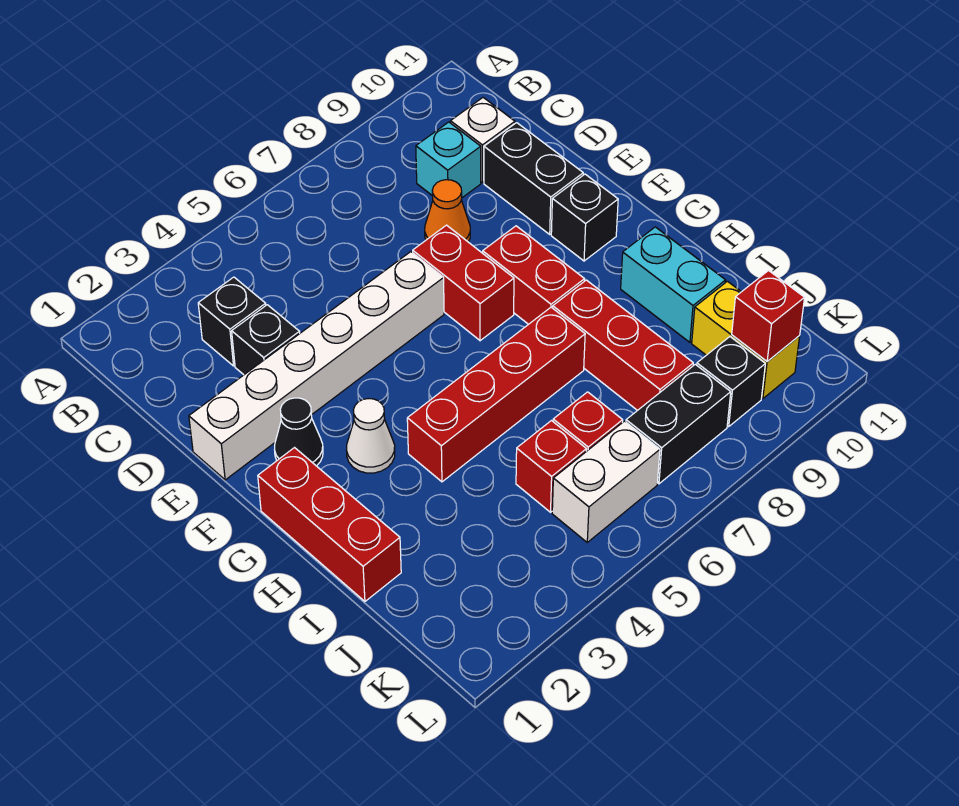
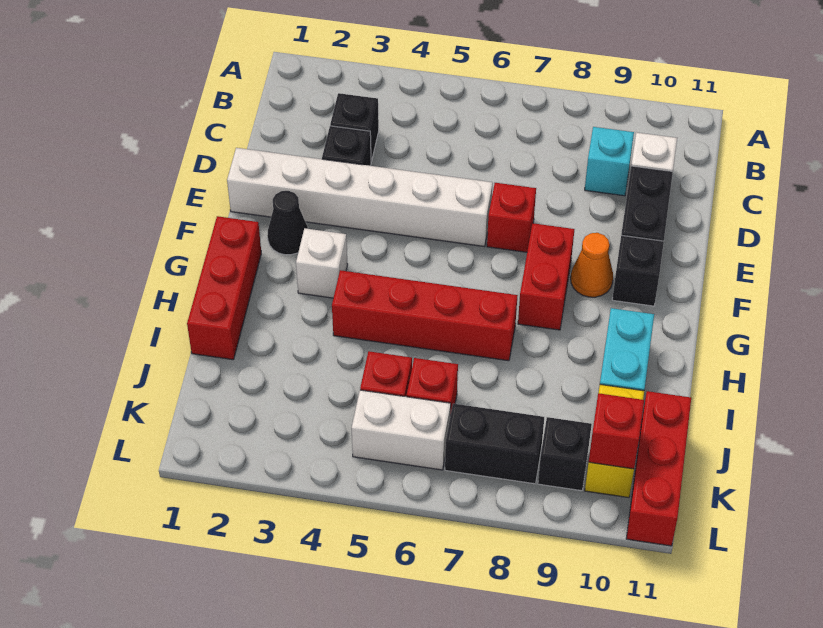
orange 1x1 cone [425,180,470,242] -> orange 1x1 cone moved to [571,233,613,297]
red 1x2 brick [413,225,514,341] -> red 1x1 brick [487,183,536,252]
white 1x1 cone [347,399,395,473] -> white 1x1 brick [296,228,348,298]
red 1x3 brick [553,280,693,411] -> red 1x3 brick moved to [626,391,691,546]

